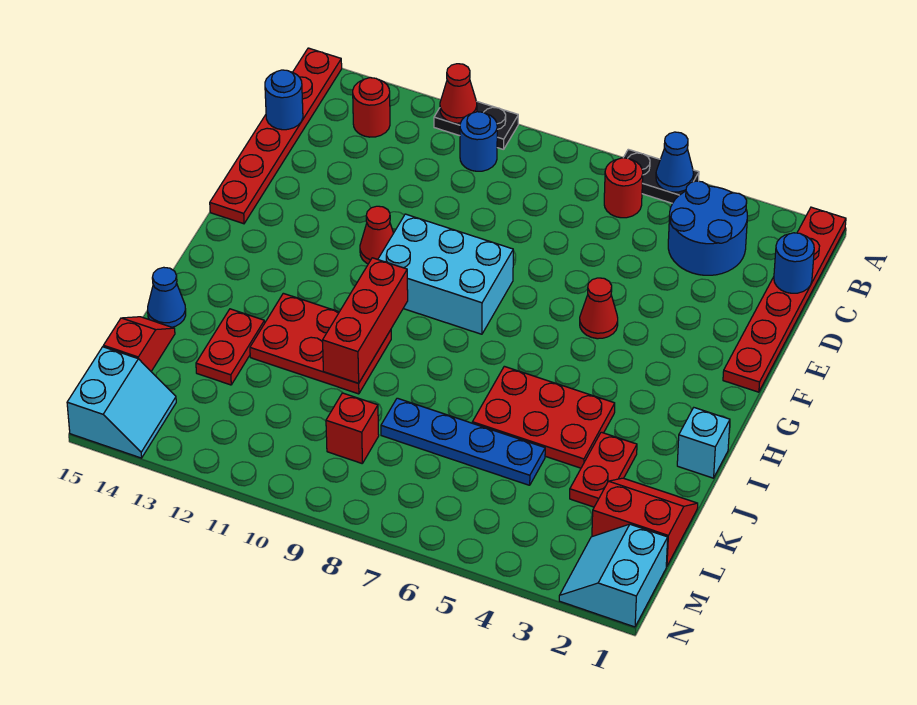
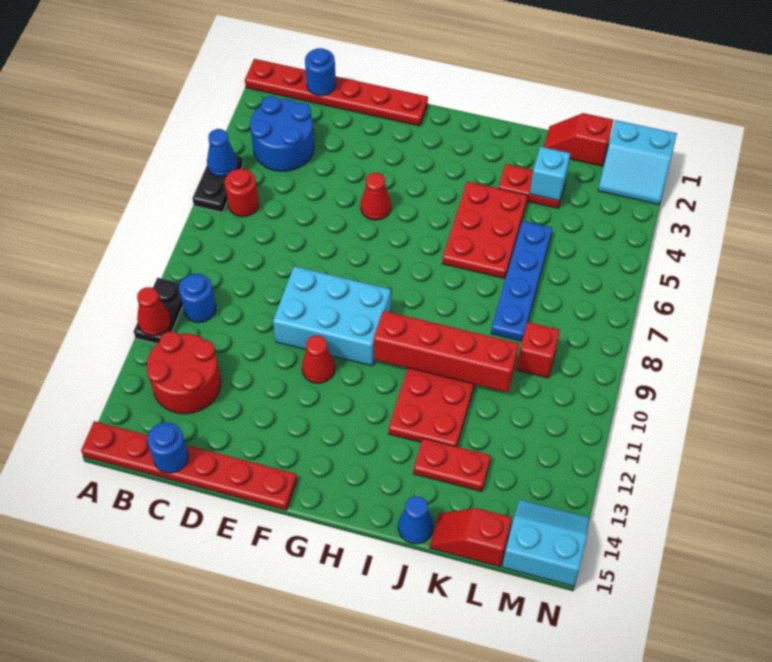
red 1x1 round brick [353,78,390,137] -> red 2x2 round brick [147,332,221,414]
cyan 2x3 brick [378,214,513,334] -> cyan 2x3 brick turned to [273,266,391,366]
red 1x3 brick [323,258,408,383] -> red 1x4 brick [374,311,519,392]
cyan 1x1 brick [677,408,730,478] -> cyan 1x1 brick moved to [530,147,571,201]
red 2x2 slope [592,478,698,567] -> red 1x2 slope [544,113,613,166]

